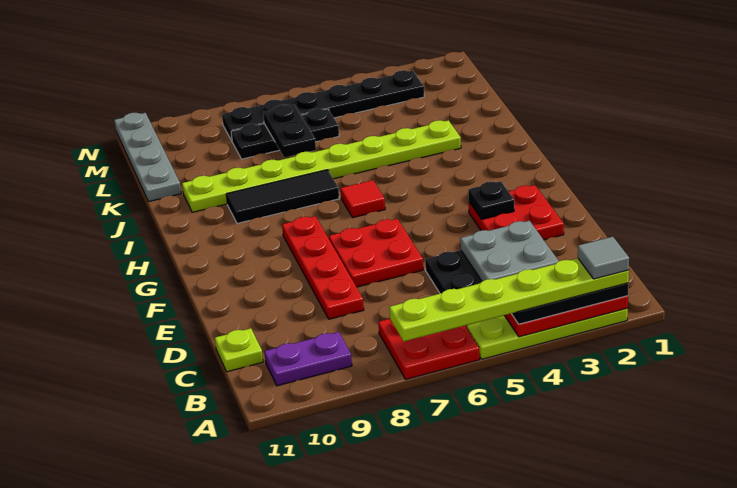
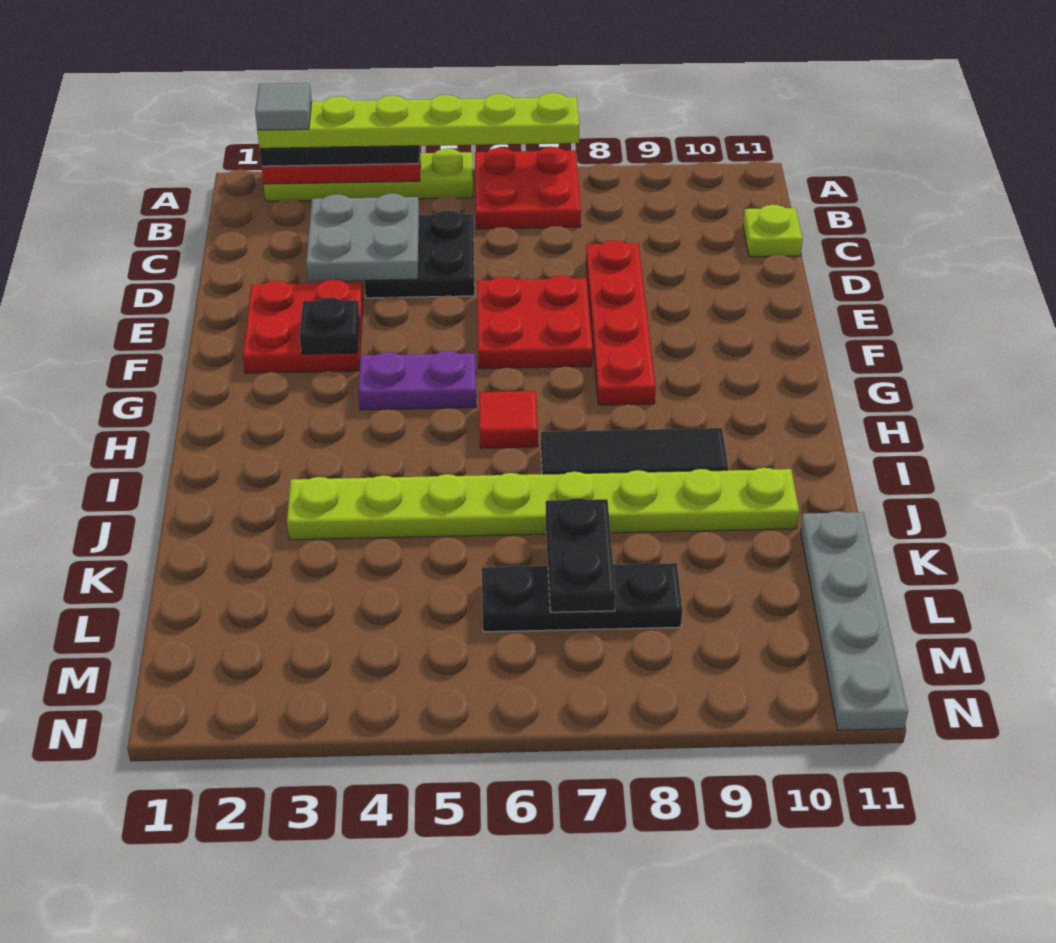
purple 1x2 plate [264,332,352,386] -> purple 1x2 plate moved to [358,351,476,410]
black 1x6 plate [222,70,424,141] -> none

